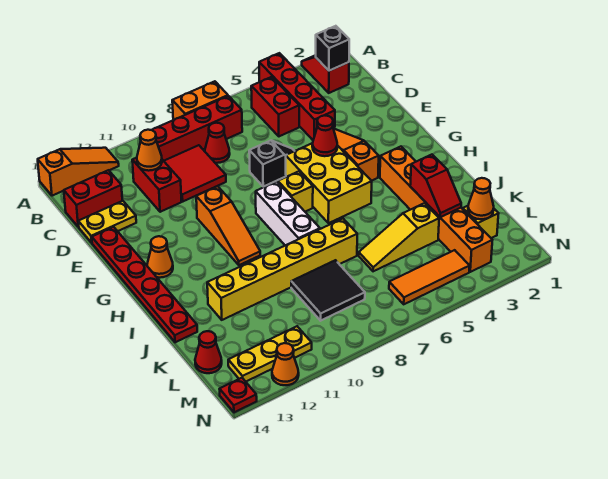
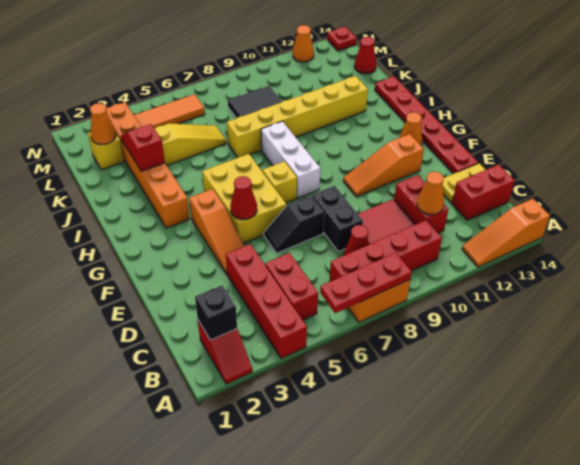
none -> red 1x3 plate [320,253,412,313]
none -> black 1x2 brick [312,186,363,252]
orange 1x3 slope [196,186,260,265] -> orange 1x3 slope turned to [343,134,424,197]
yellow 1x3 plate [228,326,312,381] -> none

